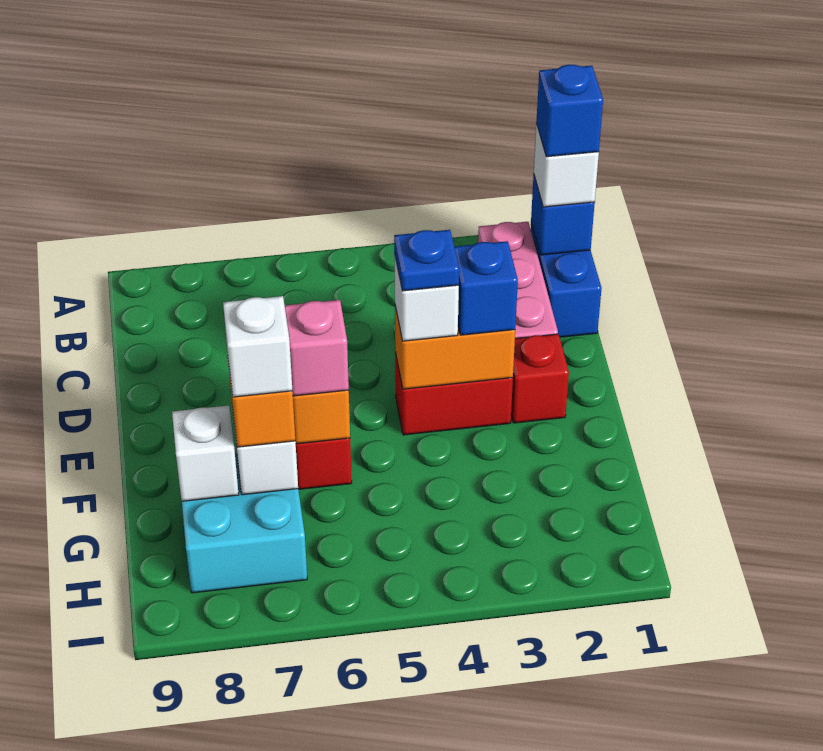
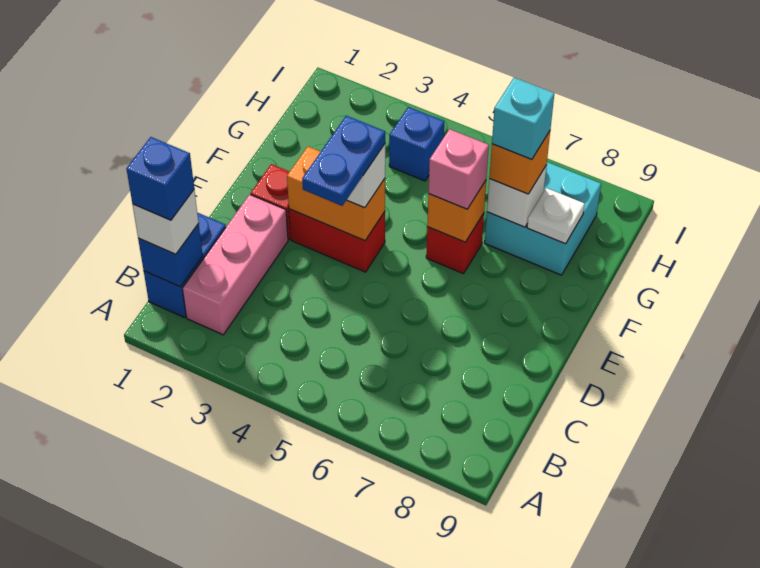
blue 1x1 brick [454,241,518,335] -> blue 1x1 brick moved to [389,107,444,181]
blue 1x1 plate [394,230,459,291] -> blue 1x2 plate [302,116,385,206]
white 1x1 brick [223,296,292,397] -> cyan 1x1 brick [492,78,554,160]
white 1x1 brick [172,405,239,501] -> white 1x1 plate [527,188,585,244]

